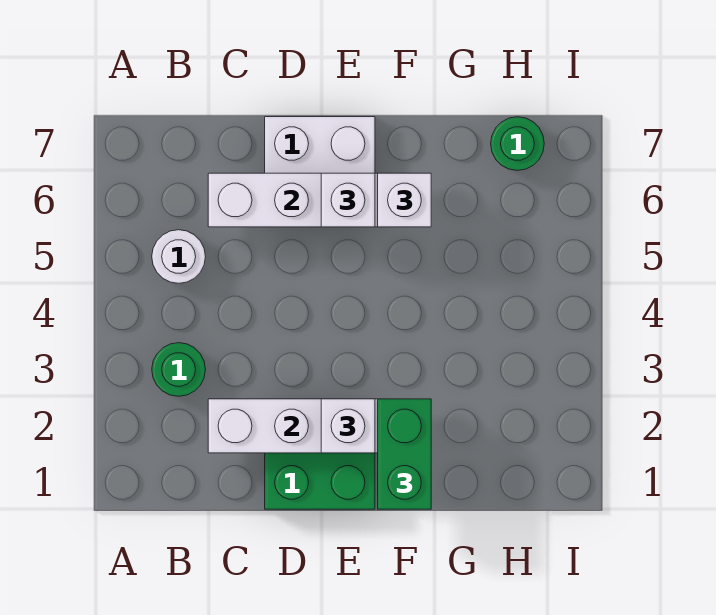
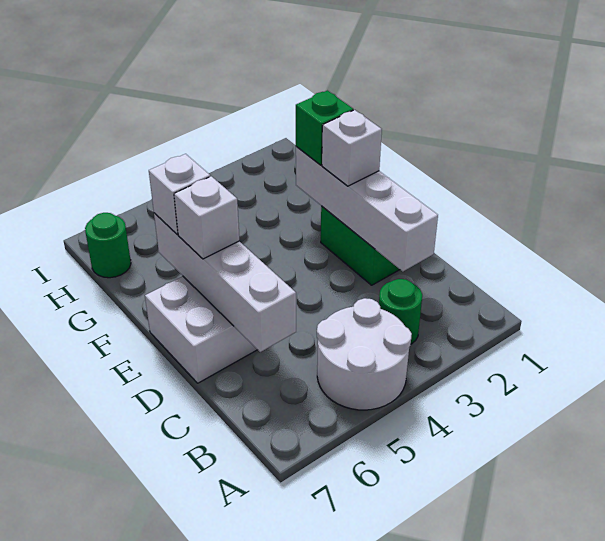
white 1x1 round brick [152,230,206,283] -> white 2x2 round brick [317,298,412,410]
green 1x2 brick [378,399,431,509] -> green 1x1 brick [296,91,353,165]

